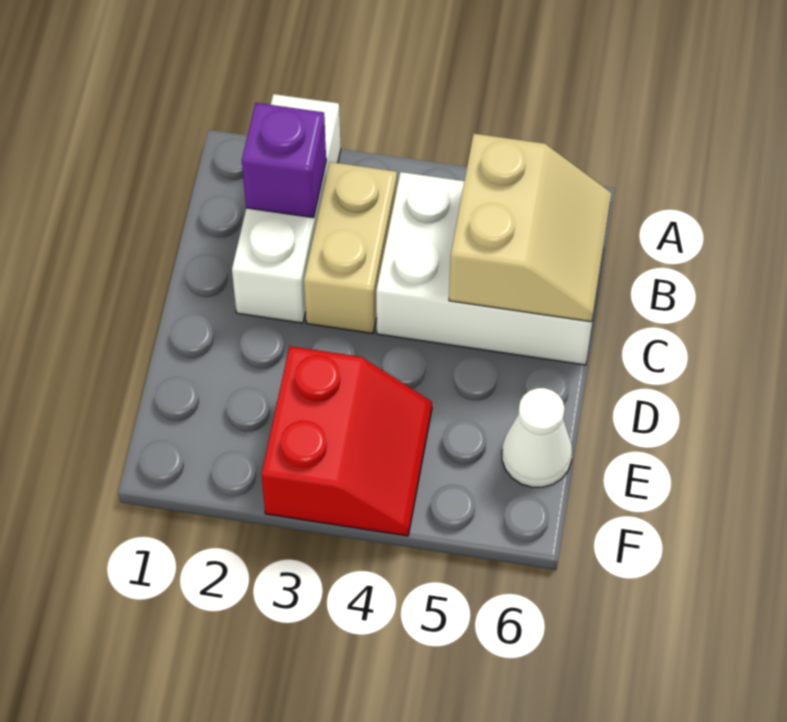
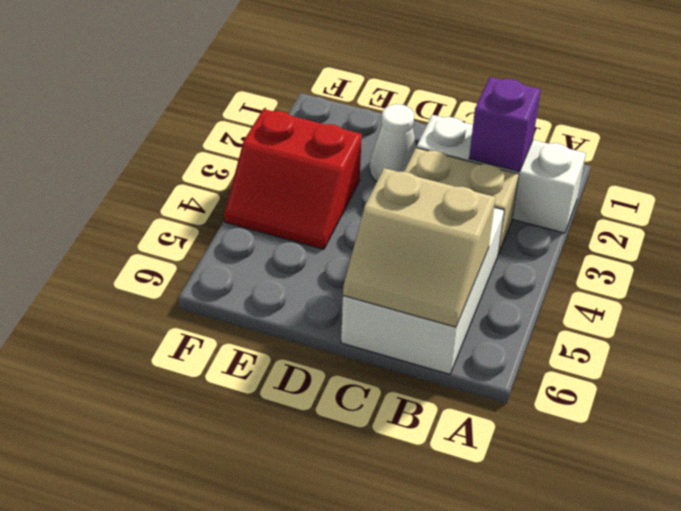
white 1x1 cone [502,388,572,487] -> white 1x1 cone moved to [370,104,417,181]

